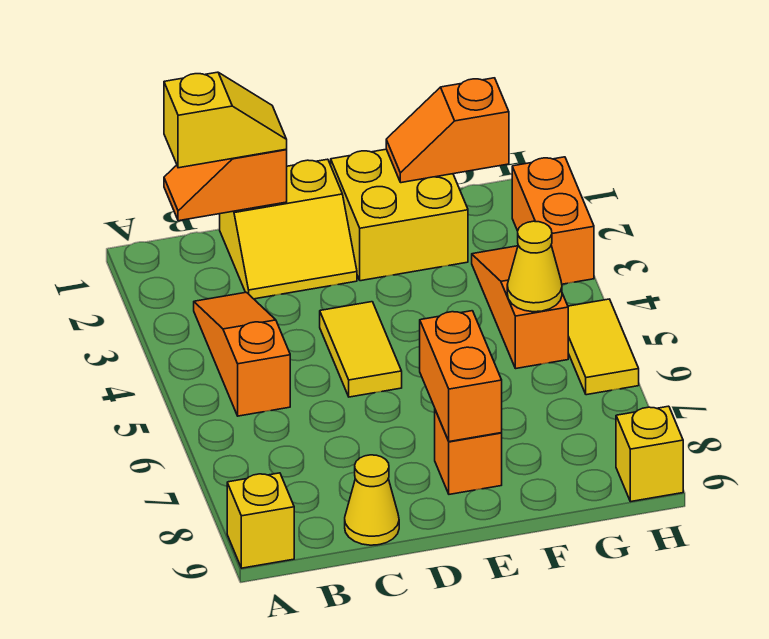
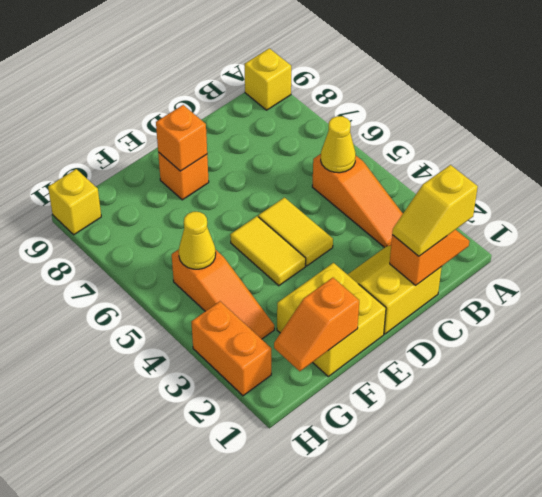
yellow 1x1 cone [345,455,399,545] -> yellow 1x1 cone moved to [321,116,356,173]
orange 1x2 brick [420,311,502,442] -> orange 1x1 brick [156,105,207,171]
orange 1x2 slope [386,78,509,183] -> orange 1x2 slope turned to [274,278,359,371]
yellow 1x2 tile [568,299,639,395] -> yellow 1x2 tile moved to [230,216,306,286]

